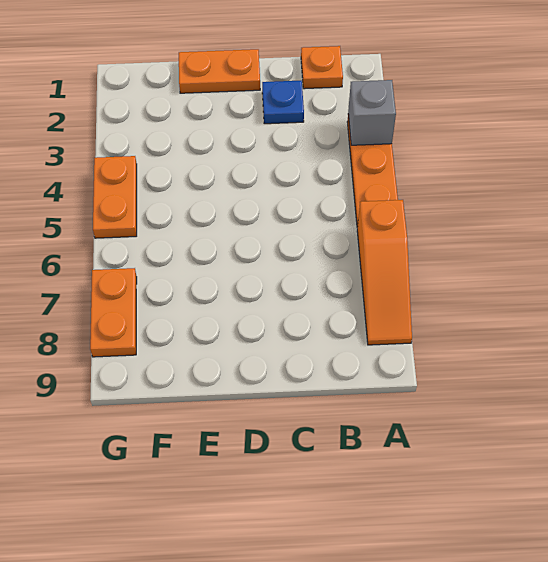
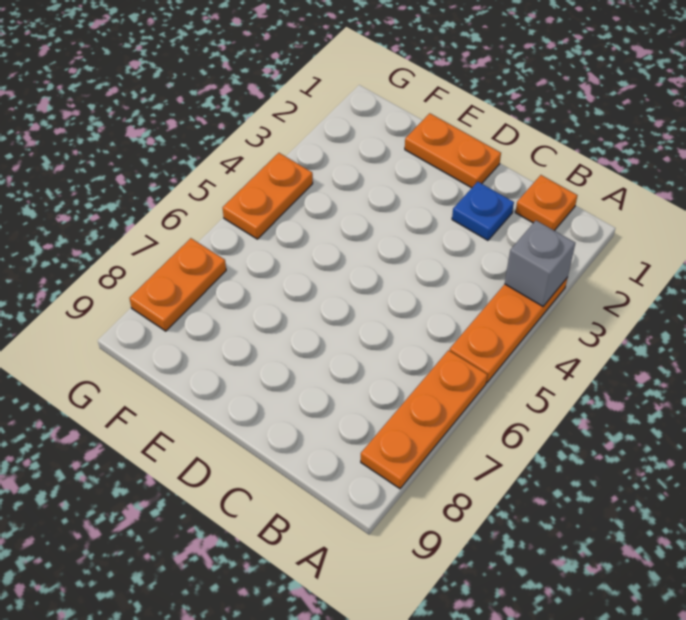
orange 1x3 slope [357,200,412,345] -> orange 1x3 plate [361,350,487,489]

